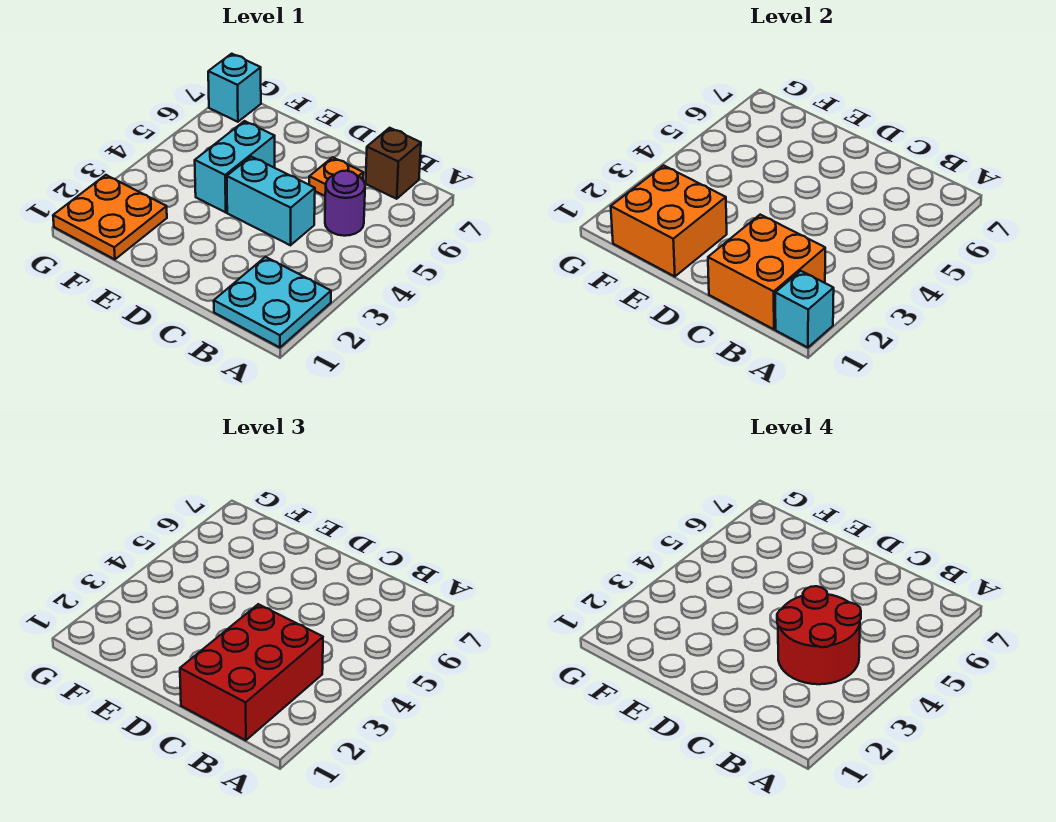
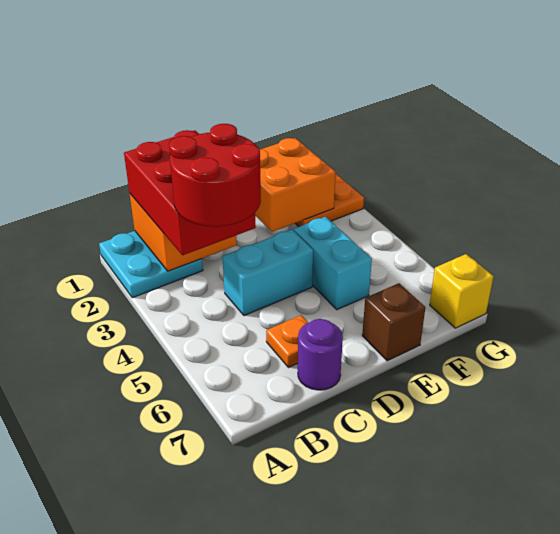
cyan 1x1 brick [775,271,834,347] -> none
purple 1x1 round brick [325,171,365,236] -> purple 1x1 round brick moved to [298,319,343,390]
brown 1x1 brick [366,128,421,199] -> brown 1x1 brick moved to [362,283,425,361]
cyan 1x1 brick [208,54,261,122] -> yellow 1x1 brick [430,254,494,328]

